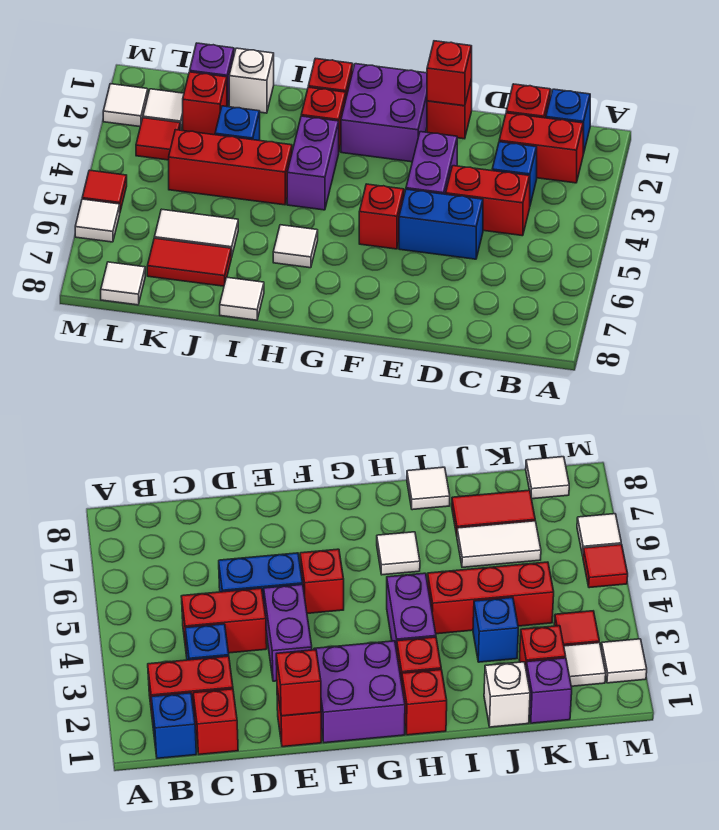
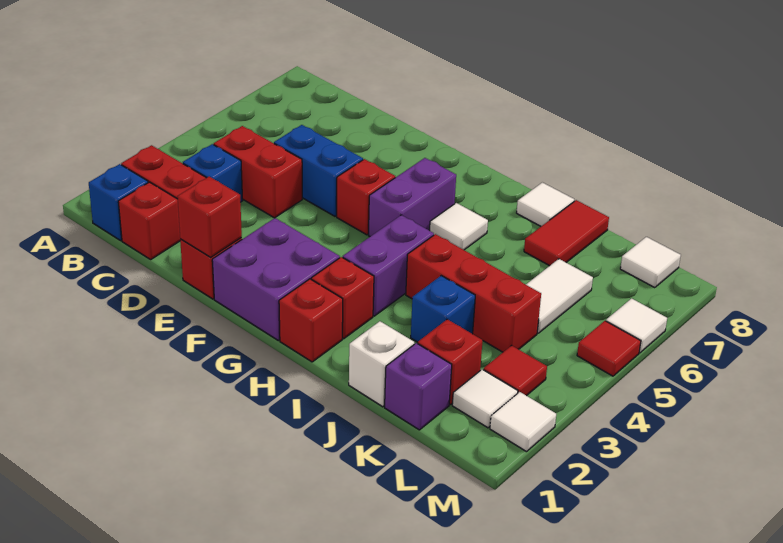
purple 1x2 brick [406,132,457,194] -> purple 1x2 brick moved to [368,158,456,236]
white 1x2 tile [154,209,238,257] -> white 1x2 tile turned to [526,259,593,333]
red 1x2 tile [147,238,231,286] -> red 1x2 tile turned to [524,200,609,266]

